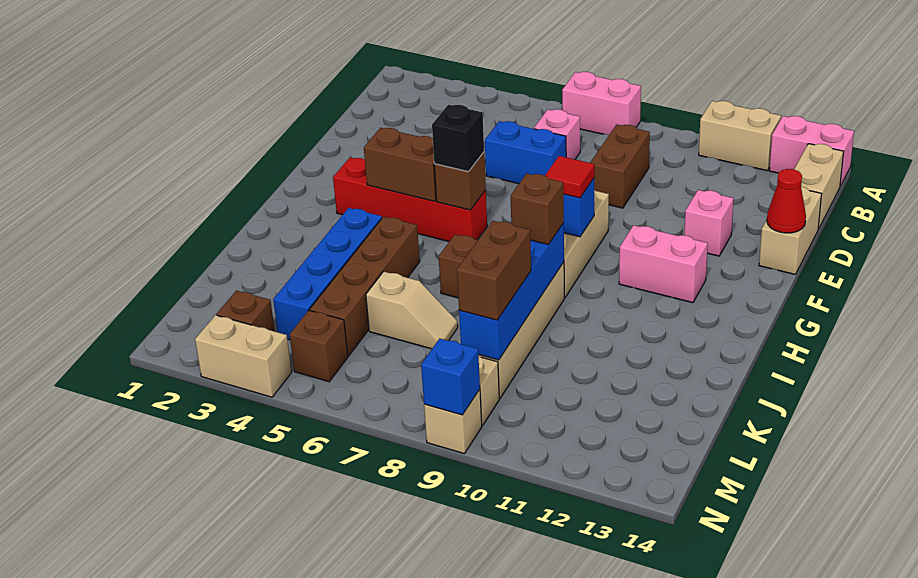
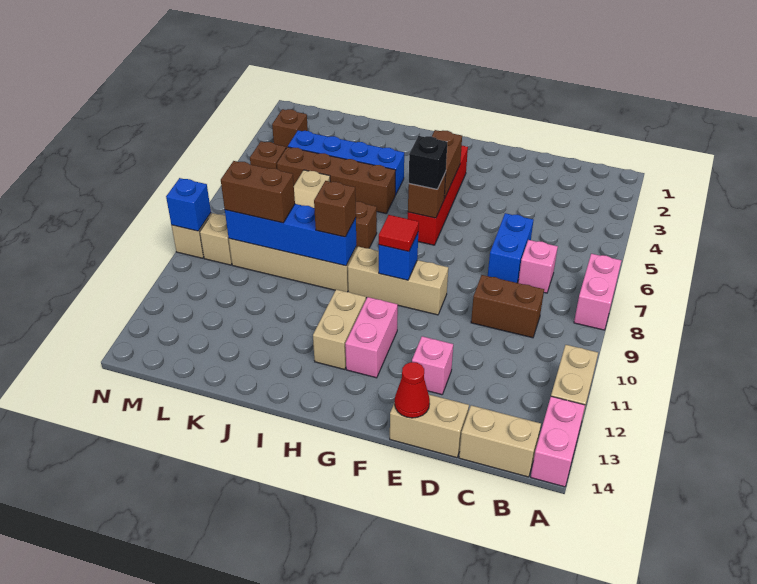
tan 1x2 brick [195,315,292,397] -> tan 1x2 brick moved to [313,290,366,369]

